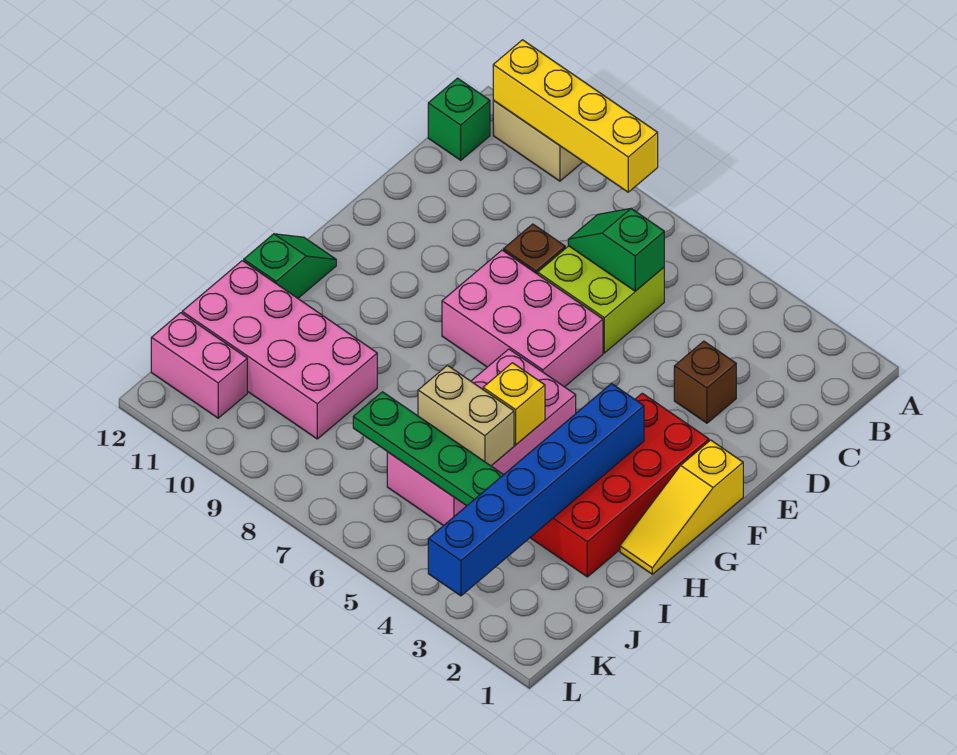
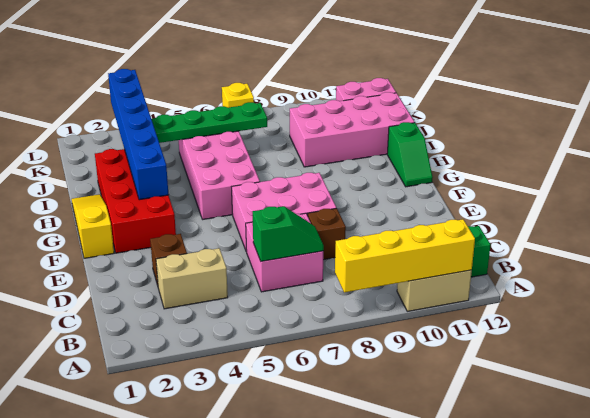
lime 2x2 brick [538,246,664,353] -> pink 2x2 brick [246,213,323,292]
yellow 1x1 brick [483,363,545,445] -> yellow 1x1 brick moved to [222,83,254,108]
tan 1x2 brick [418,365,514,466] -> tan 1x2 brick moved to [156,248,228,309]

